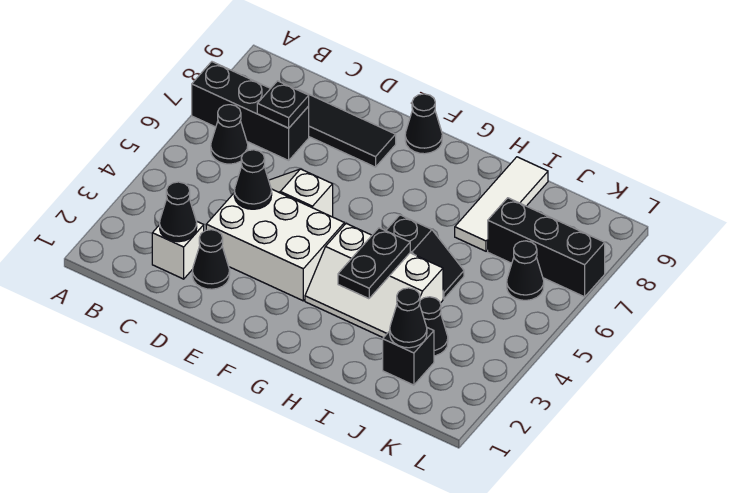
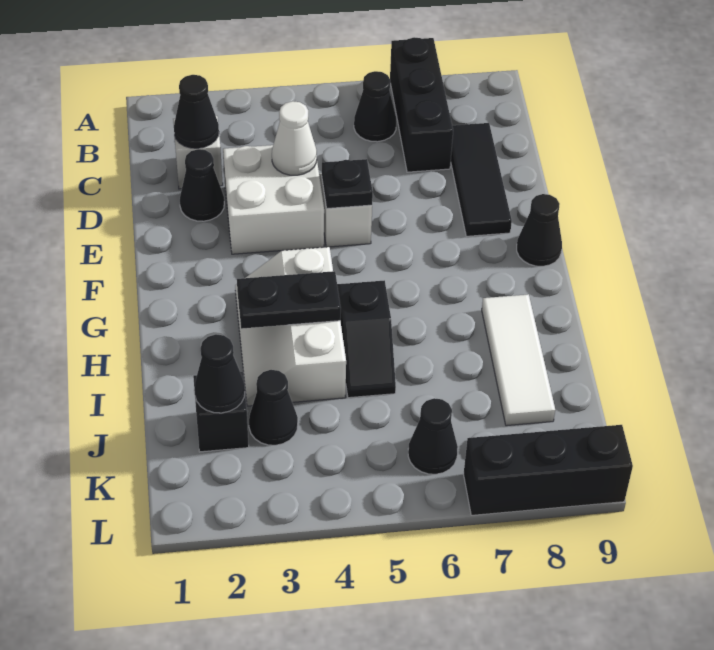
black 1x1 plate [257,81,309,128] -> black 1x1 plate moved to [322,159,373,209]
white 2x3 brick [206,189,344,301] -> white 2x2 brick [223,145,324,254]
black 1x1 cone [234,150,272,209] -> white 1x1 cone [272,101,317,175]
white 1x3 tile [455,157,548,251] -> white 1x3 tile turned to [482,294,555,426]
black 1x3 brick [488,198,605,297] -> black 1x3 brick turned to [464,425,633,515]

